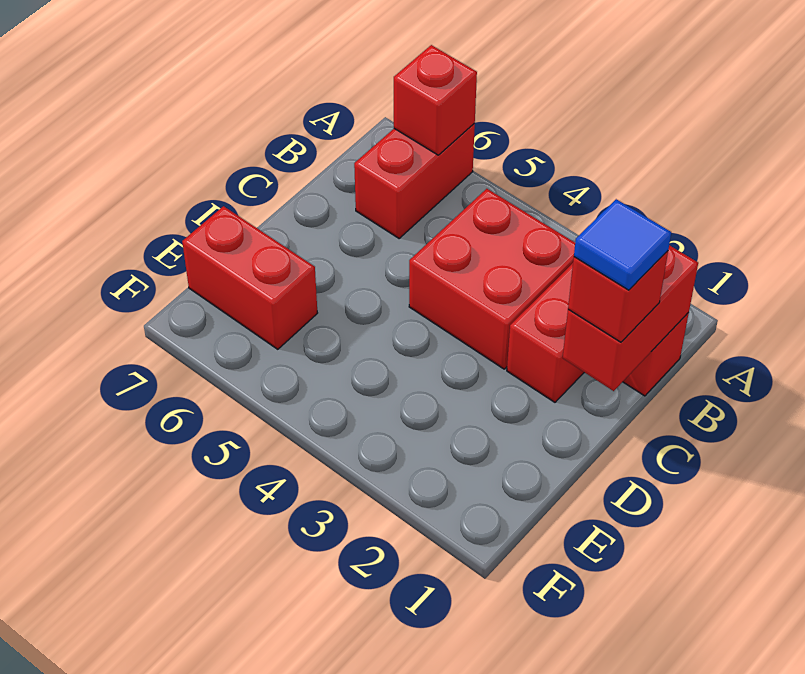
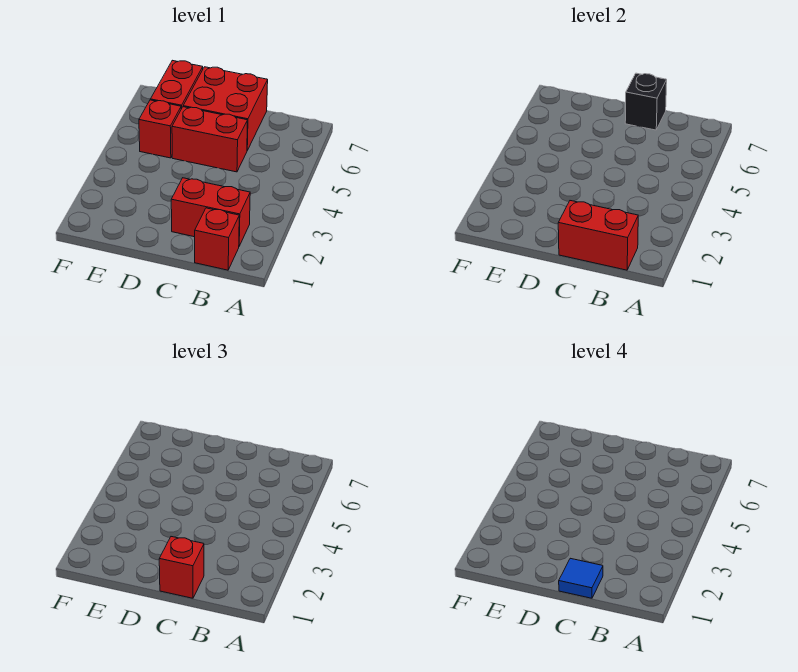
red 1x2 brick [354,124,475,238] -> red 1x2 brick moved to [172,107,248,172]
red 1x1 brick [394,45,477,155] -> red 1x1 brick moved to [139,100,181,158]
red 2x2 brick [409,189,575,369] -> red 2x2 brick moved to [183,67,268,150]
none -> black 1x1 brick [625,73,667,130]

